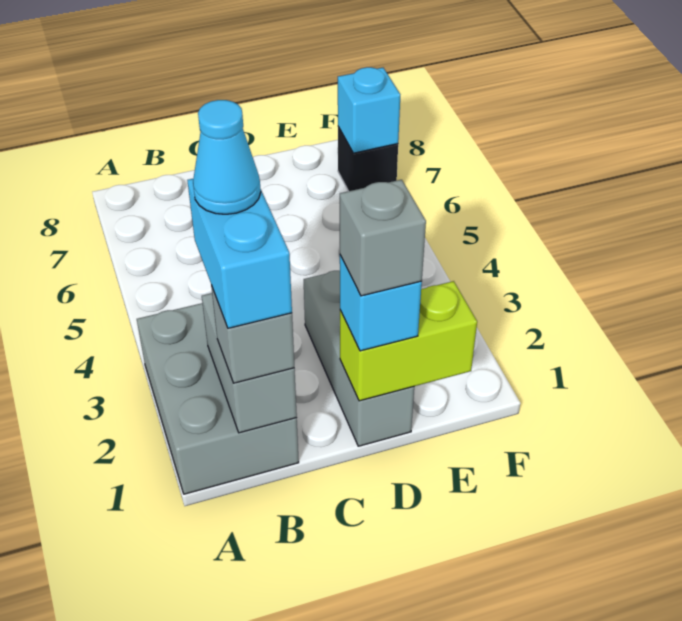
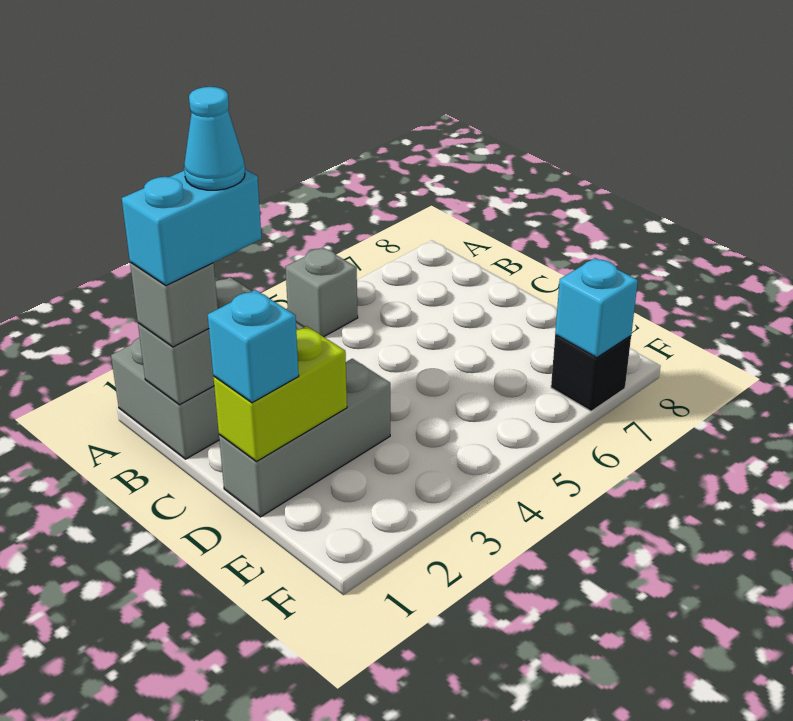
lime 1x2 brick [340,281,477,401] -> lime 1x2 brick turned to [214,326,347,462]
grey 1x1 brick [340,180,426,296] -> grey 1x1 brick moved to [286,248,358,337]

